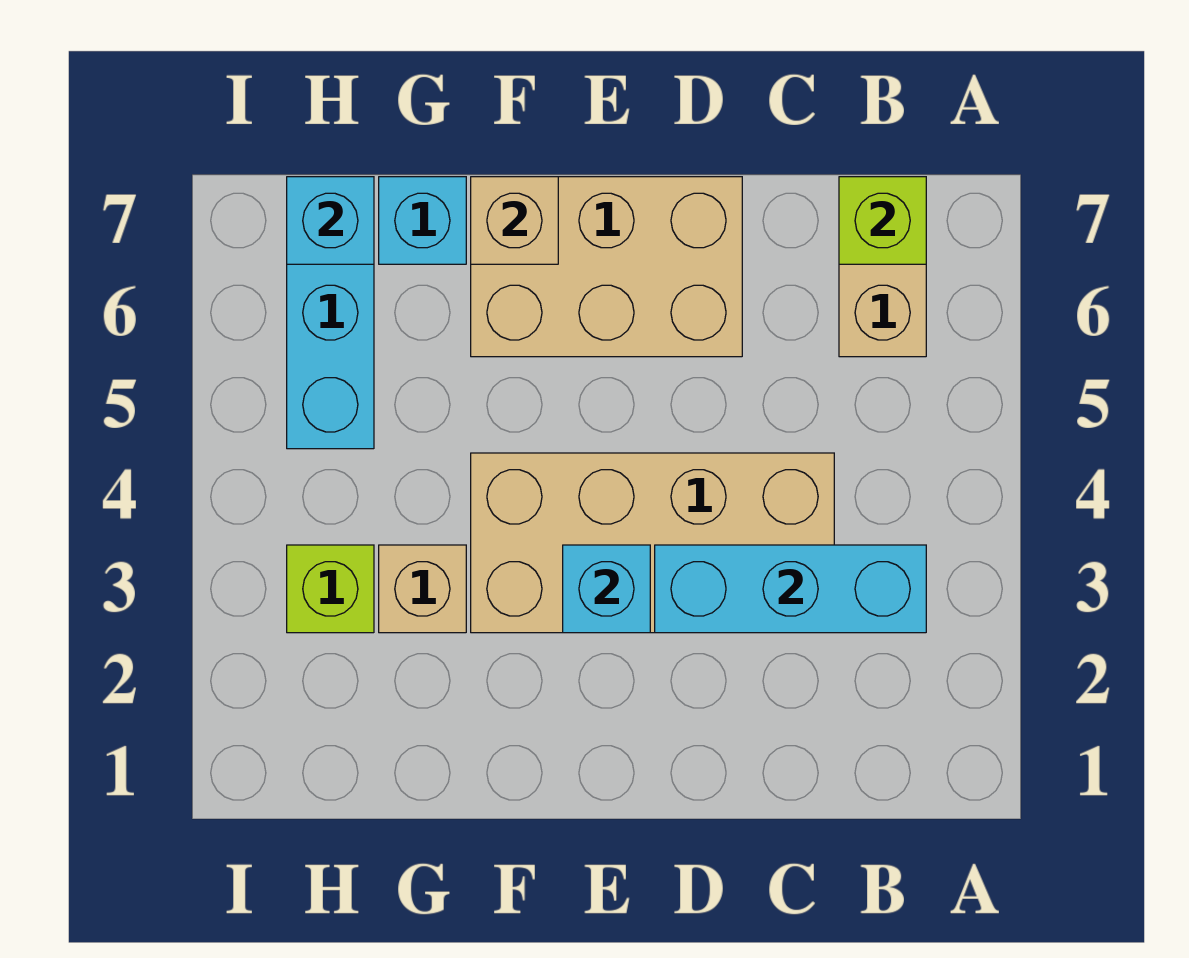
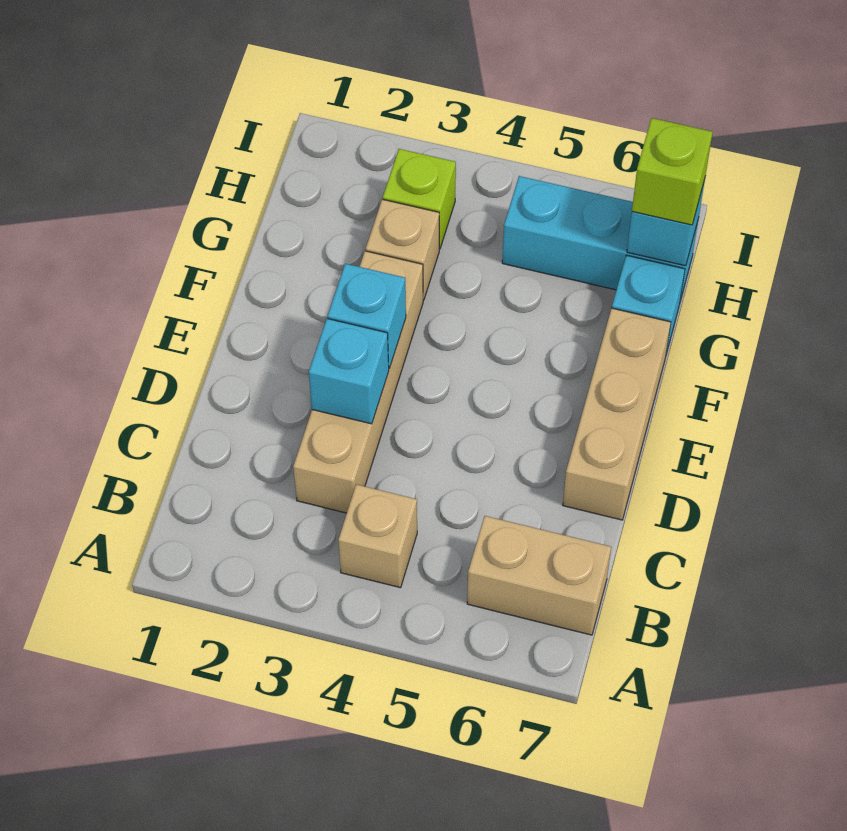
cyan 1x3 brick [655,545,926,633] -> cyan 1x1 brick [309,319,389,424]
lime 1x1 brick [839,177,926,264] -> lime 1x1 brick moved to [632,118,713,225]
tan 2x4 brick [471,453,834,633] -> tan 1x4 brick [293,251,423,513]
tan 2x3 brick [471,177,742,357] -> tan 1x3 brick [563,308,671,520]
tan 1x1 brick [471,177,558,264] -> tan 1x1 brick moved to [338,484,417,588]

